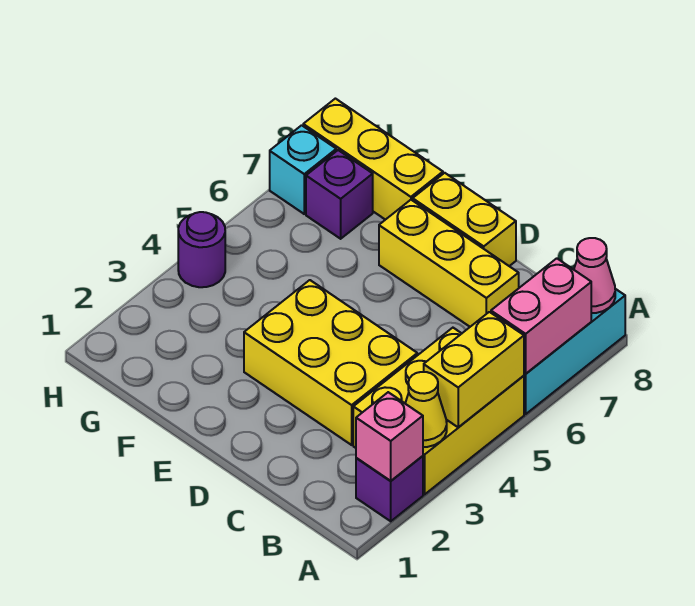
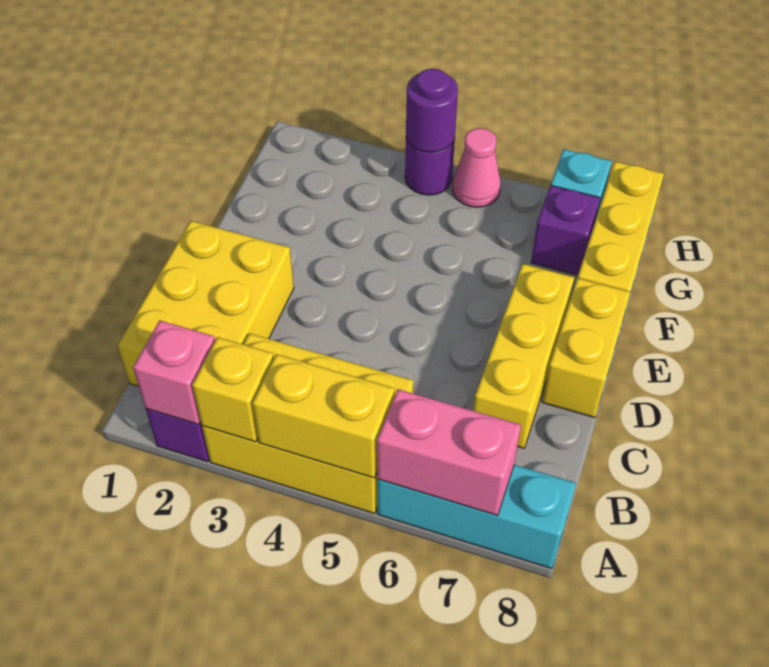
yellow 1x1 cone [405,372,447,447] -> yellow 1x1 brick [192,337,274,442]
pink 1x1 cone [574,238,615,313] -> pink 1x1 cone moved to [452,128,501,207]
yellow 2x3 brick [244,280,417,445] -> yellow 2x3 brick moved to [118,221,294,386]
none -> purple 1x1 round brick [406,69,458,152]

